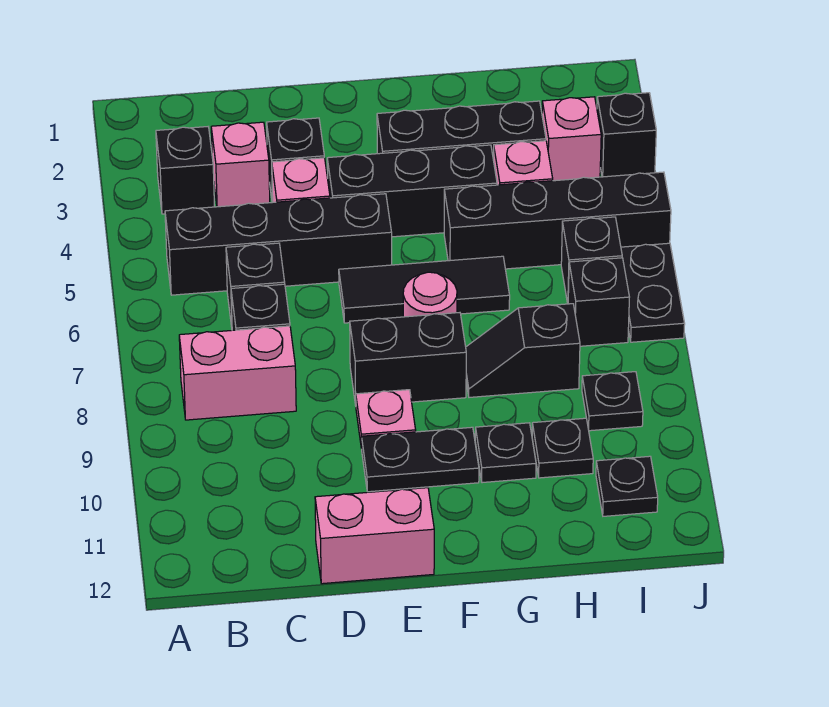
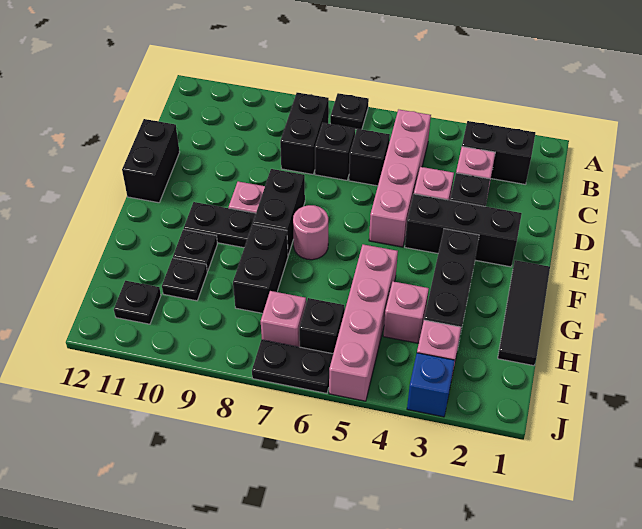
black 1x1 brick [156,127,215,214] -> black 1x2 brick [462,121,535,184]
black 1x4 brick [165,194,392,295] -> pink 1x4 brick [369,109,431,247]
pink 1x2 brick [179,326,296,420] -> black 1x2 brick [280,93,329,174]
pink 1x2 brick [315,488,434,584] -> black 1x2 brick [122,119,180,203]
black 1x3 brick [327,145,497,237] -> black 1x3 brick turned to [405,194,522,267]
black 1x3 tile [339,256,510,323] -> black 1x3 tile moved to [498,260,550,366]
black 1x2 plate [362,427,479,492] -> black 1x2 plate turned to [184,202,256,248]
black 1x4 brick [444,172,671,269] -> pink 1x4 brick [329,244,398,401]
black 1x2 slope [466,304,580,397] -> black 1x2 brick [233,224,288,313]
black 1x1 brick [568,258,629,346] -> pink 1x1 brick [261,291,306,347]
black 1x1 plate [582,372,643,431] -> black 1x1 plate moved to [330,93,369,129]
black 1x1 brick [597,93,656,177] -> blue 1x1 brick [407,353,455,417]

